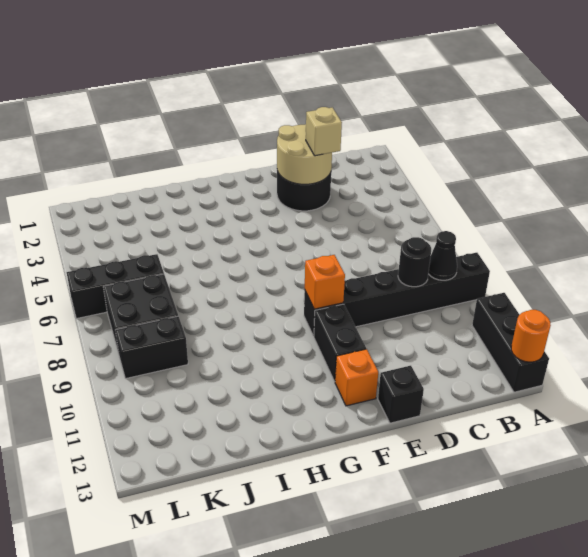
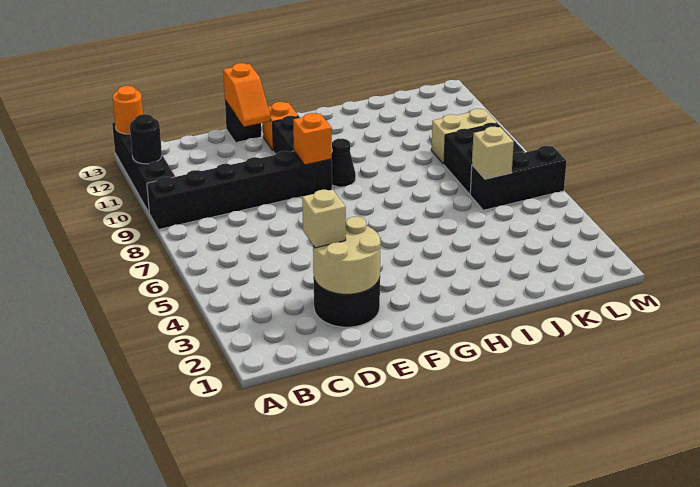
black 1x3 brick [472,293,549,392] -> black 1x4 brick [112,123,175,212]
black 1x1 cone [428,231,457,280] -> black 1x1 cone moved to [332,139,356,187]
black 1x1 round brick [398,237,431,287] -> black 1x1 round brick moved to [130,114,162,164]
none -> orange 1x2 slope [223,63,271,127]
none -> tan 1x1 brick [472,127,514,179]
black 1x2 brick [115,316,188,379] -> tan 1x2 brick [431,109,497,164]

